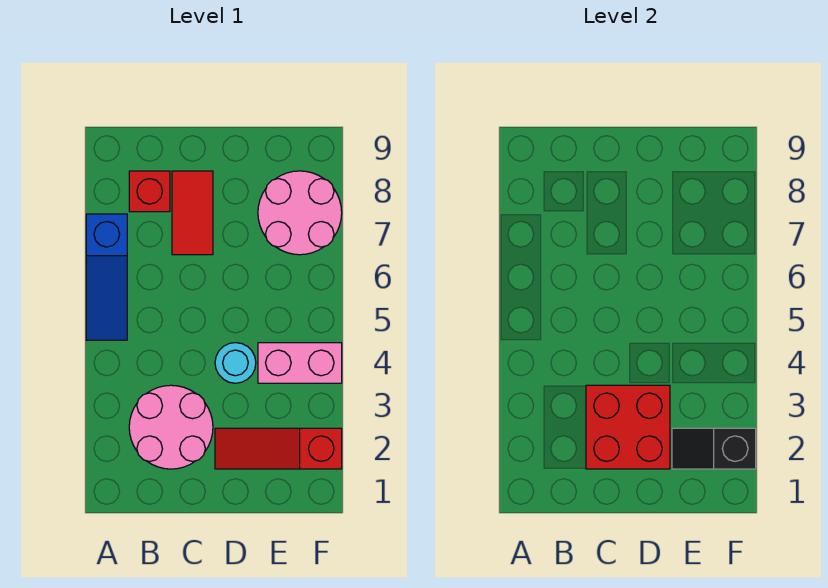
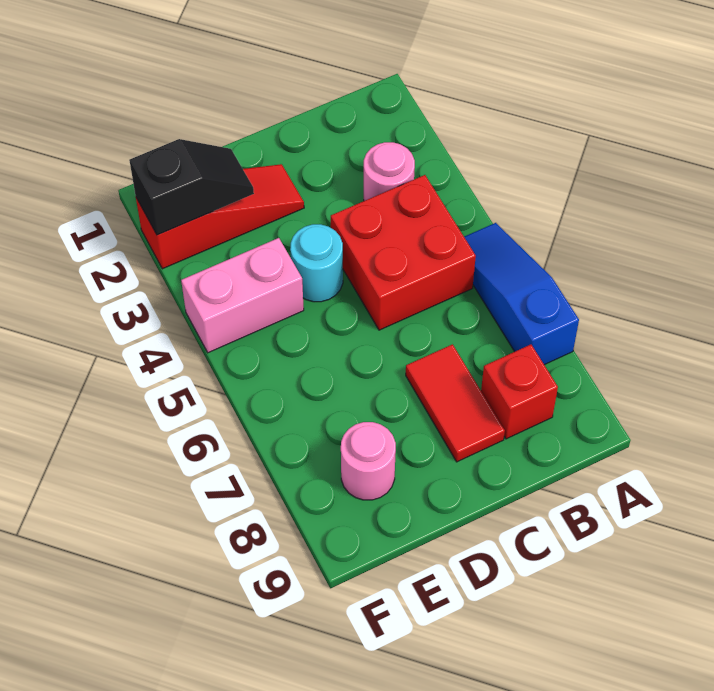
pink 2x2 round brick [129,385,213,469] -> pink 1x1 round brick [364,142,415,201]
red 2x2 brick [586,385,670,469] -> red 2x2 brick moved to [331,175,476,330]
pink 2x2 round brick [258,171,342,255] -> pink 1x1 round brick [341,422,396,500]

